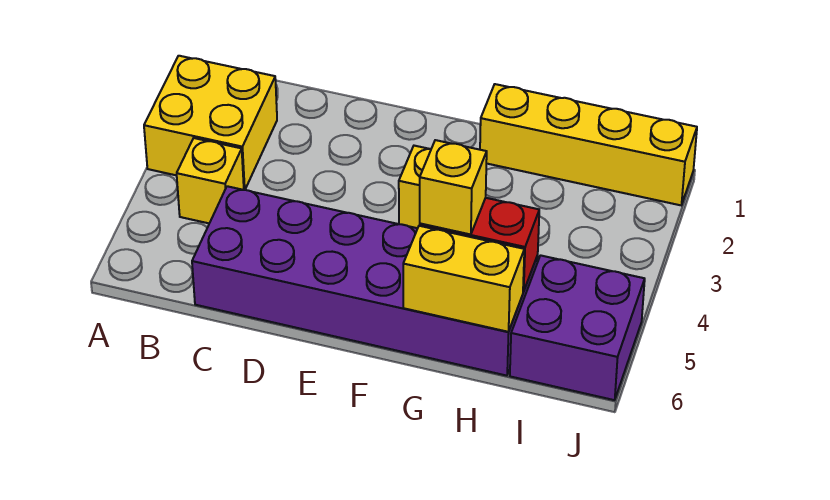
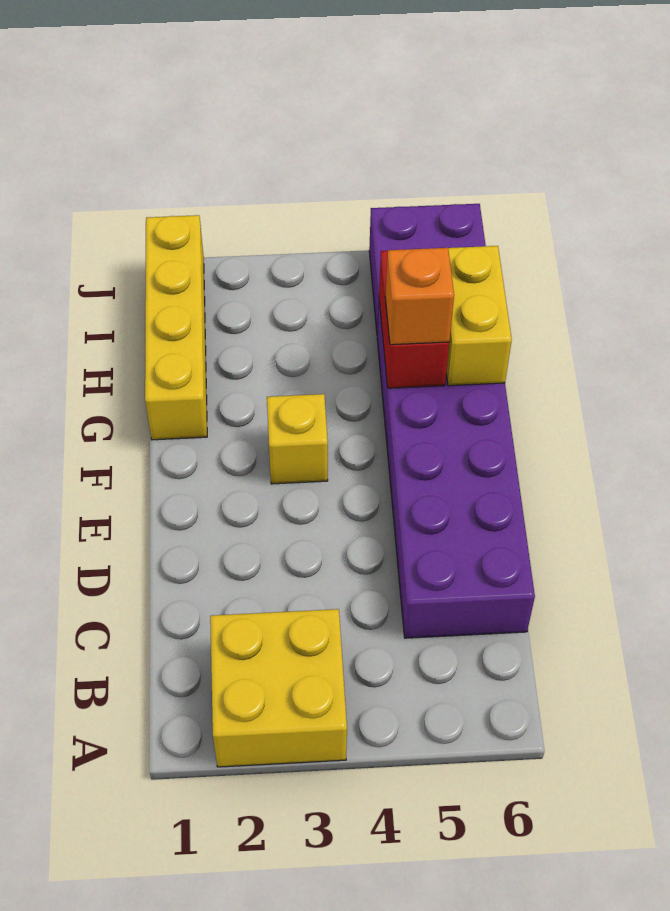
yellow 1x1 brick [177,138,244,223] -> none
yellow 1x1 brick [420,140,487,235] -> orange 1x1 brick [385,248,454,345]

